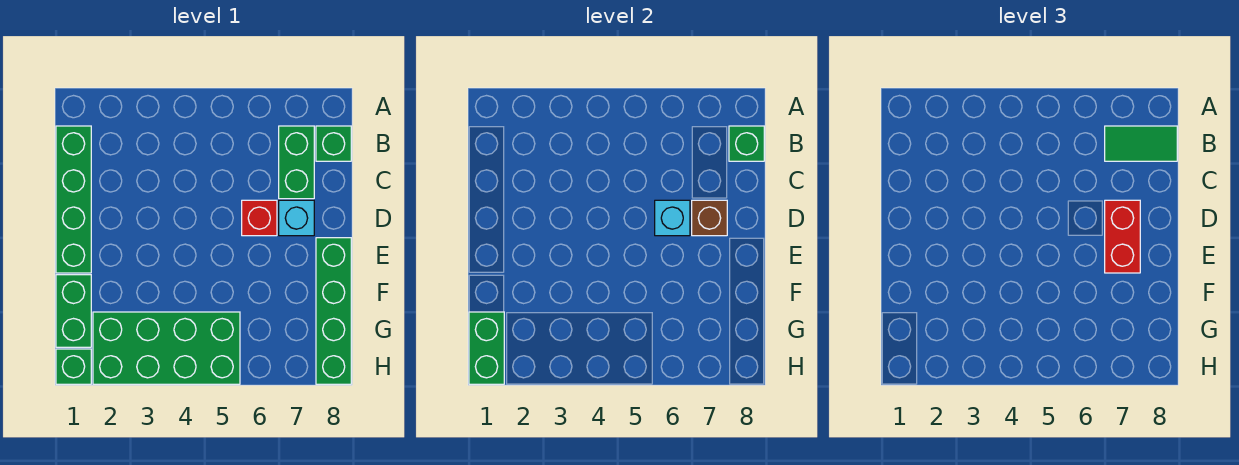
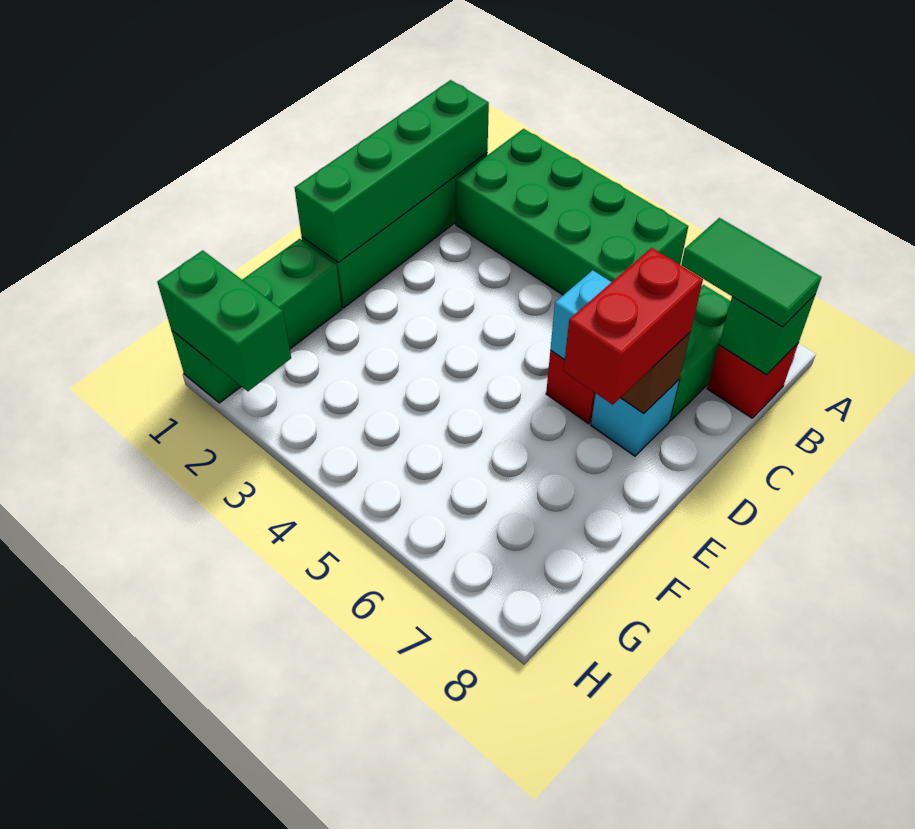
green 1x1 brick [316,126,351,161] -> red 1x1 brick [707,344,798,418]
green 1x4 brick [316,238,351,384] -> green 1x4 brick moved to [295,80,489,262]
green 1x2 brick [469,312,504,384] -> green 1x2 brick turned to [157,250,291,391]
green 2x4 brick [93,312,240,384] -> green 2x4 brick moved to [456,129,688,295]

